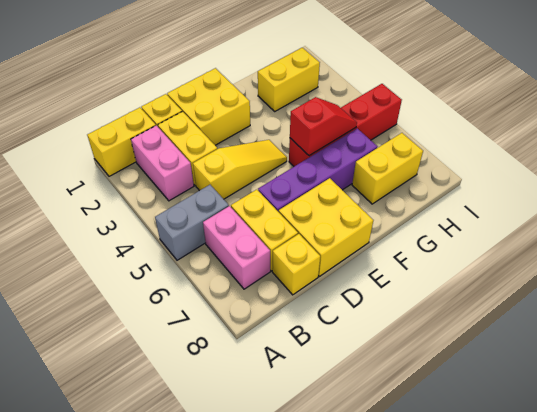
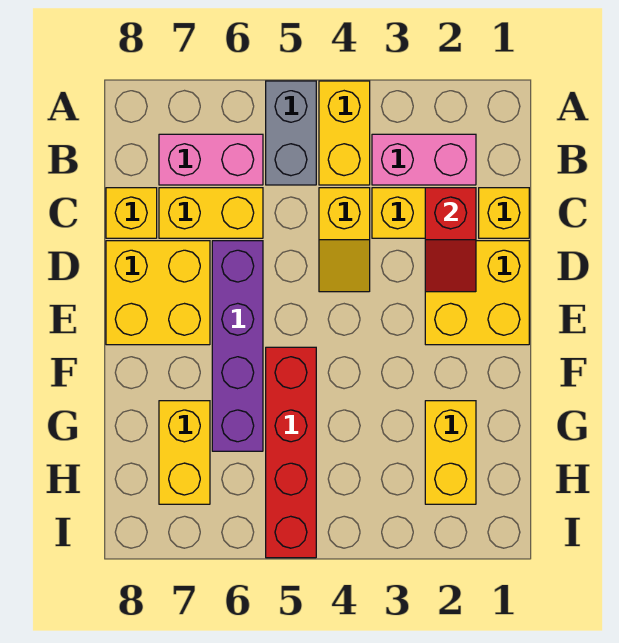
yellow 1x2 brick [87,107,156,176] -> yellow 1x2 brick moved to [319,81,370,185]
yellow 1x3 slope [193,140,287,199] -> yellow 1x2 slope [319,188,370,292]
red 1x2 slope [290,97,357,156] -> red 1x2 slope moved to [425,188,476,292]

